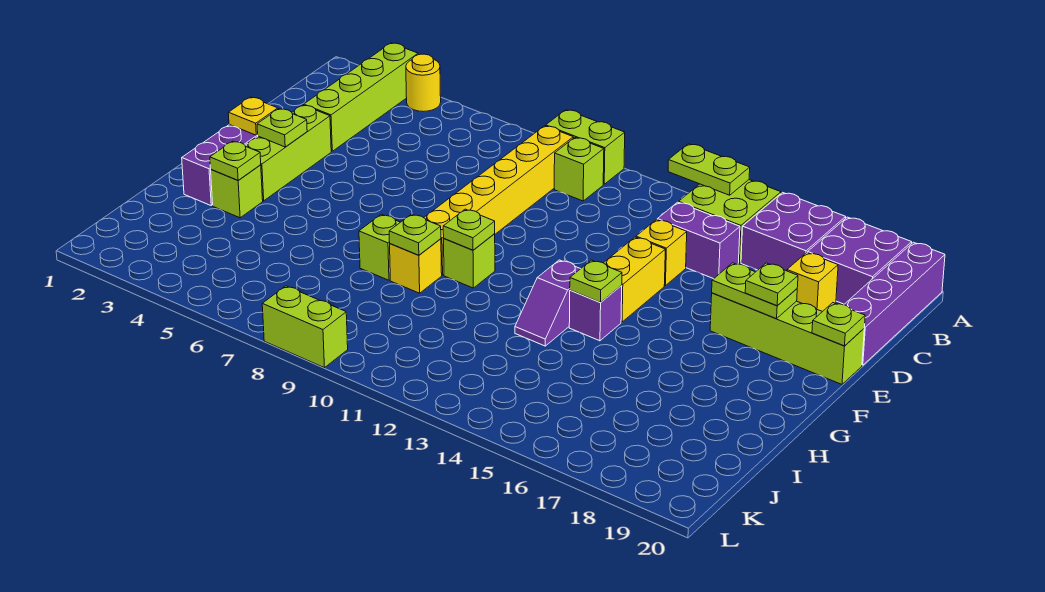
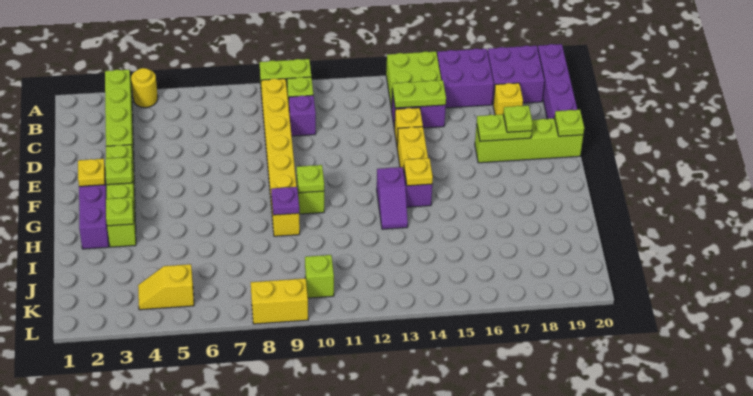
lime 1x2 plate [668,144,750,195] -> lime 1x2 plate moved to [392,80,446,108]
none -> purple 1x1 brick [289,95,316,136]
lime 1x1 plate [570,260,622,303] -> yellow 1x1 plate [404,158,433,186]
lime 1x1 brick [359,214,400,280] -> lime 1x1 brick moved to [305,255,334,298]
lime 1x1 plate [389,214,441,255] -> purple 1x1 plate [271,187,299,215]
none -> yellow 1x2 slope [138,264,194,310]
lime 1x2 brick [262,286,348,368] -> yellow 1x2 brick [251,278,308,324]

